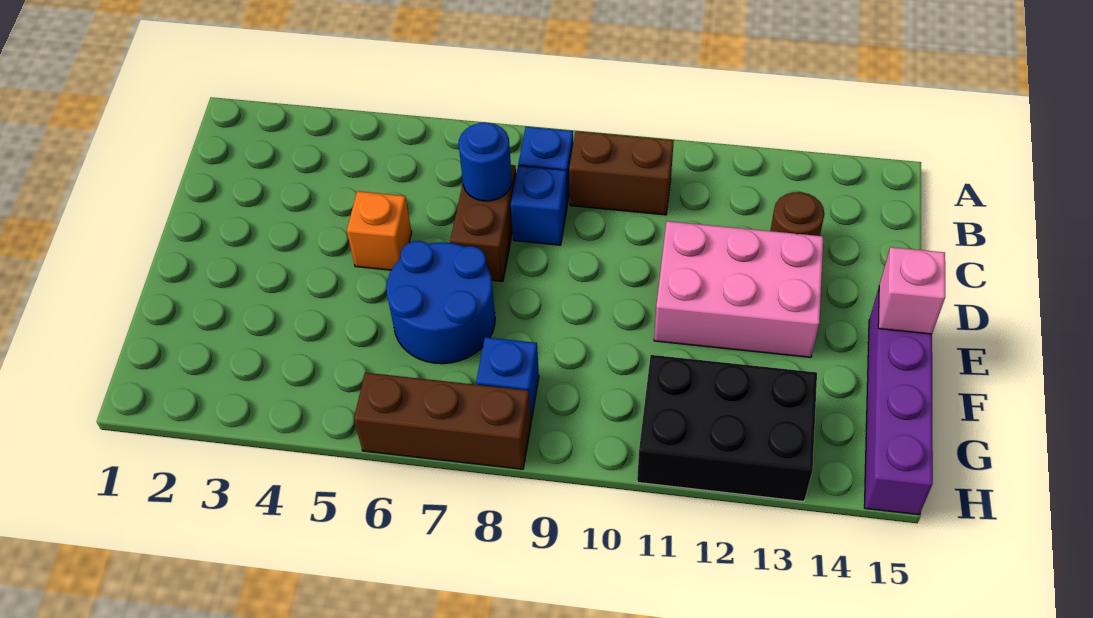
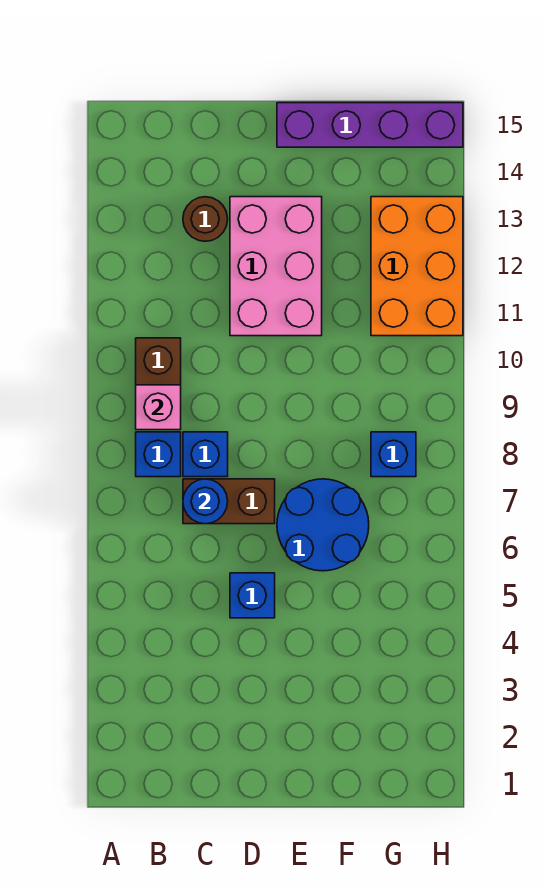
orange 1x1 brick [347,191,412,270] -> blue 1x1 brick [230,573,275,618]
pink 1x1 brick [878,247,945,334] -> pink 1x1 brick moved to [136,385,181,430]
black 2x3 brick [637,355,817,501] -> orange 2x3 brick [371,197,463,336]
brown 1x3 brick [354,373,531,469] -> none

